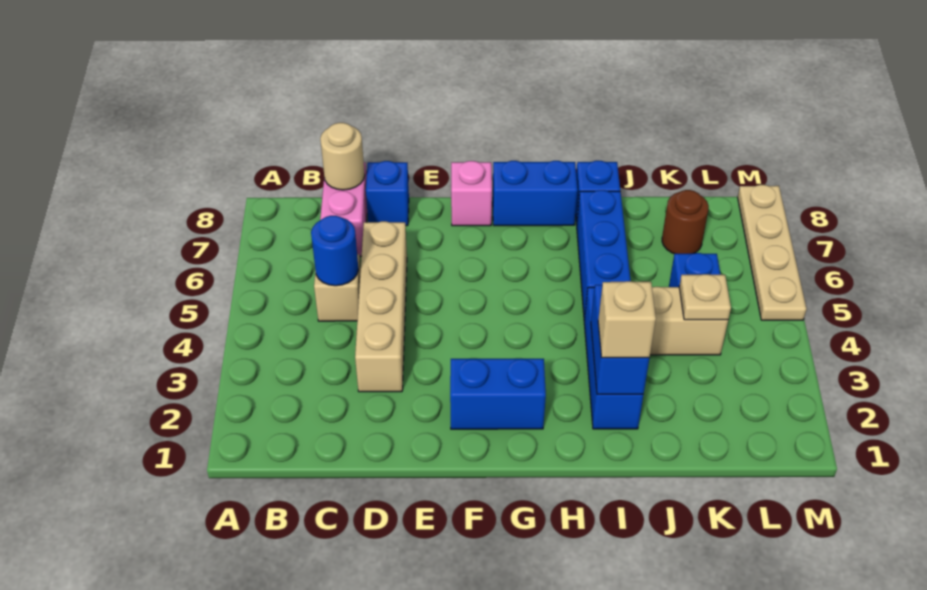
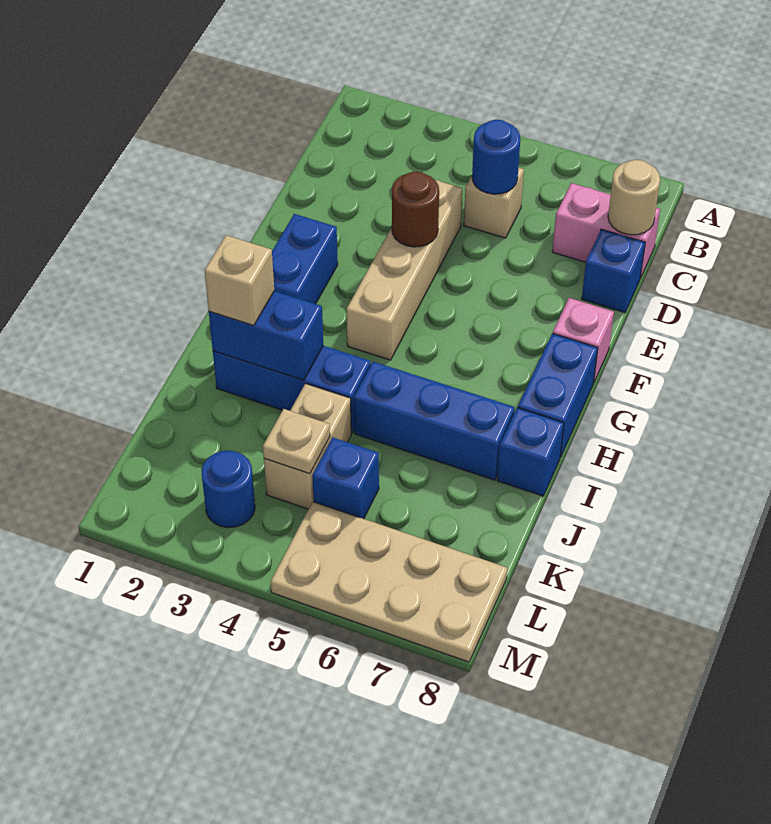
tan 1x4 brick [355,221,407,392] -> tan 1x4 brick turned to [347,180,462,360]
brown 1x1 round brick [662,190,709,254] -> brown 1x1 round brick moved to [392,172,439,247]
none -> blue 1x1 round brick [202,451,255,528]
tan 1x4 plate [738,185,807,320] -> tan 2x4 plate [271,502,507,662]

